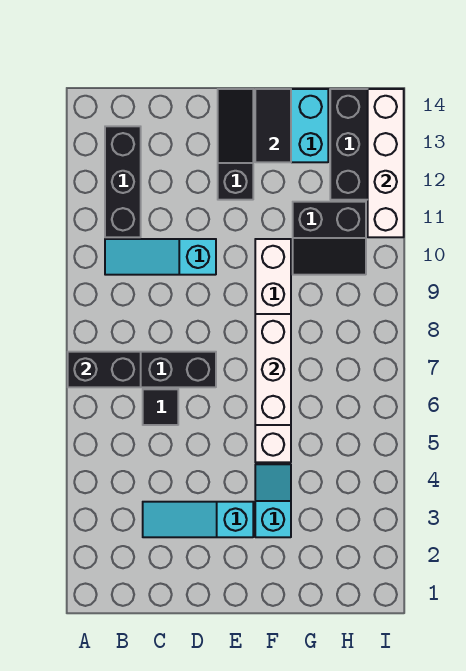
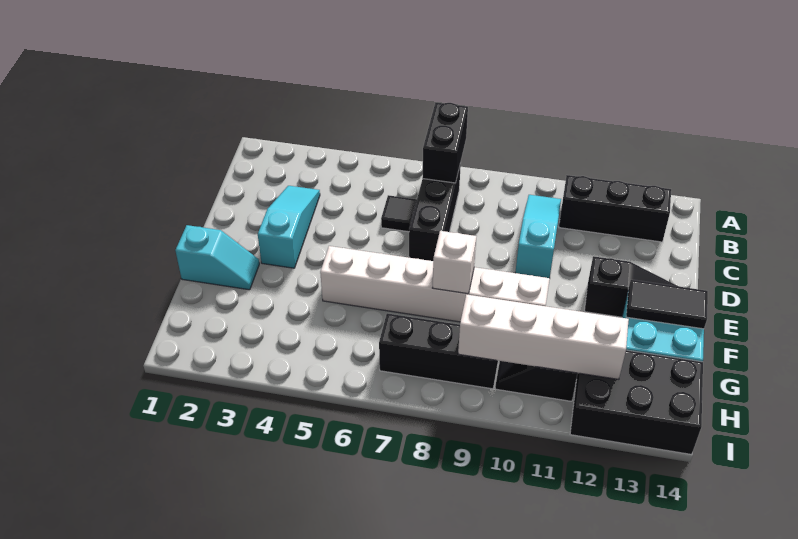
cyan 1x2 slope [255,464,291,537] -> cyan 1x2 slope moved to [175,225,259,290]
white 1x3 brick [255,314,291,425] -> white 1x1 brick [433,231,476,294]
none -> black 1x3 brick [379,313,498,389]
white 1x4 brick [368,89,404,237] -> white 1x4 brick moved to [458,295,629,379]

